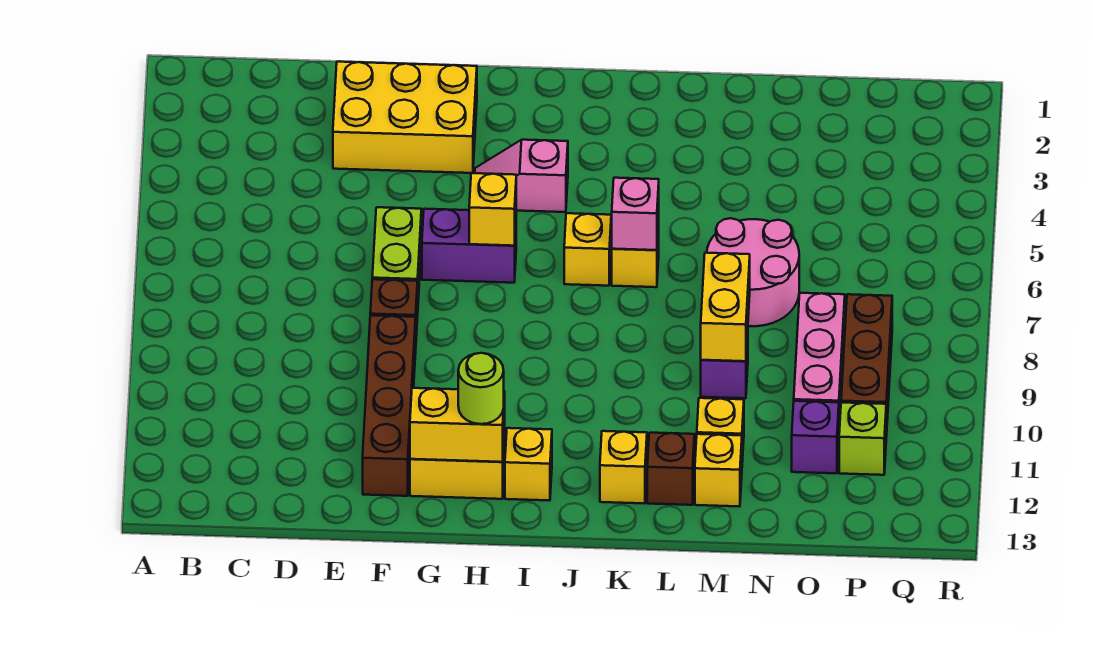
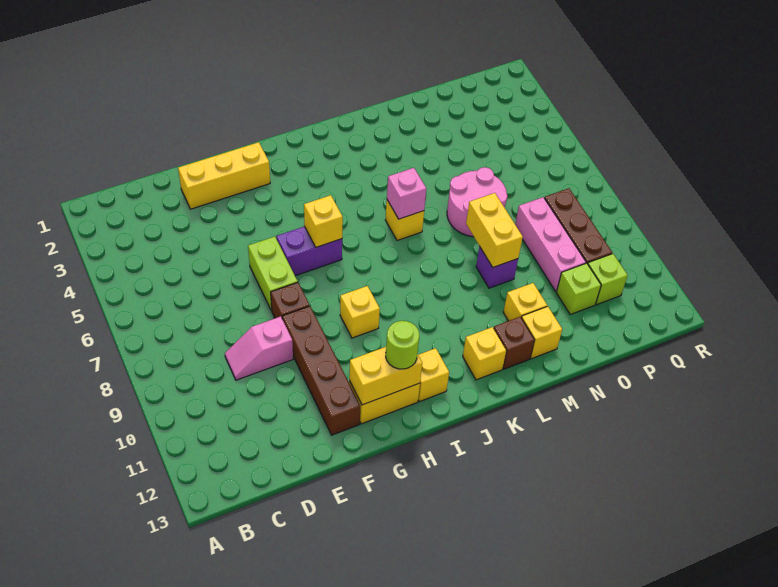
yellow 2x3 brick [333,62,477,173] -> yellow 1x3 brick [178,142,270,209]
pink 1x2 slope [475,140,568,212] -> pink 1x2 slope moved to [225,316,293,380]
yellow 1x1 brick [564,213,611,286] -> yellow 1x1 brick moved to [340,286,380,338]
purple 1x1 brick [792,401,839,473] -> lime 1x1 brick [556,263,601,314]

